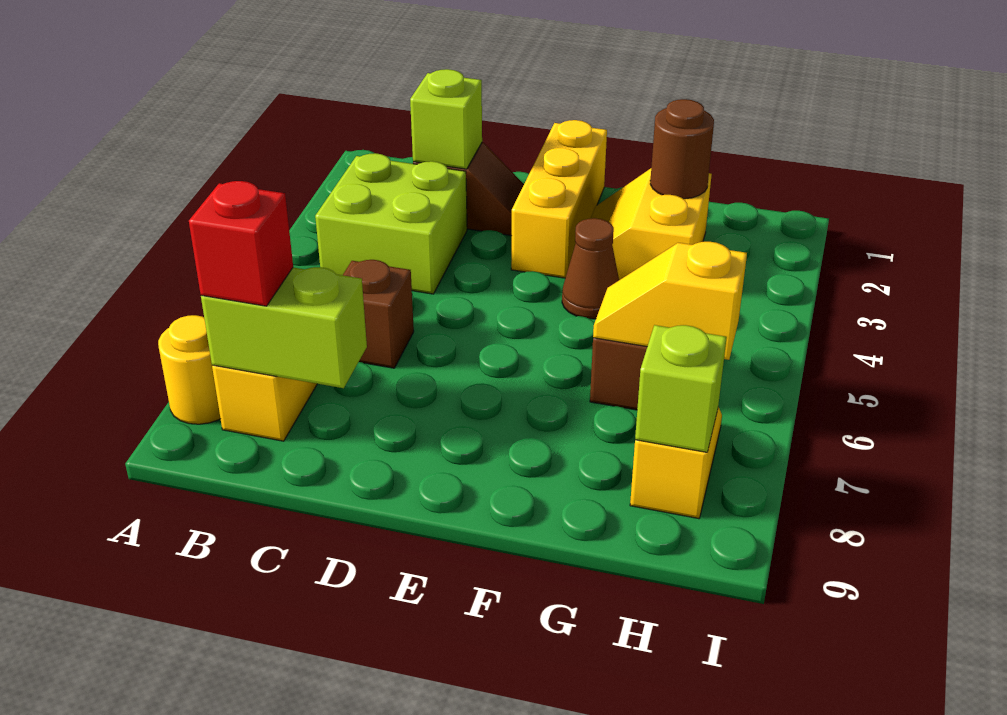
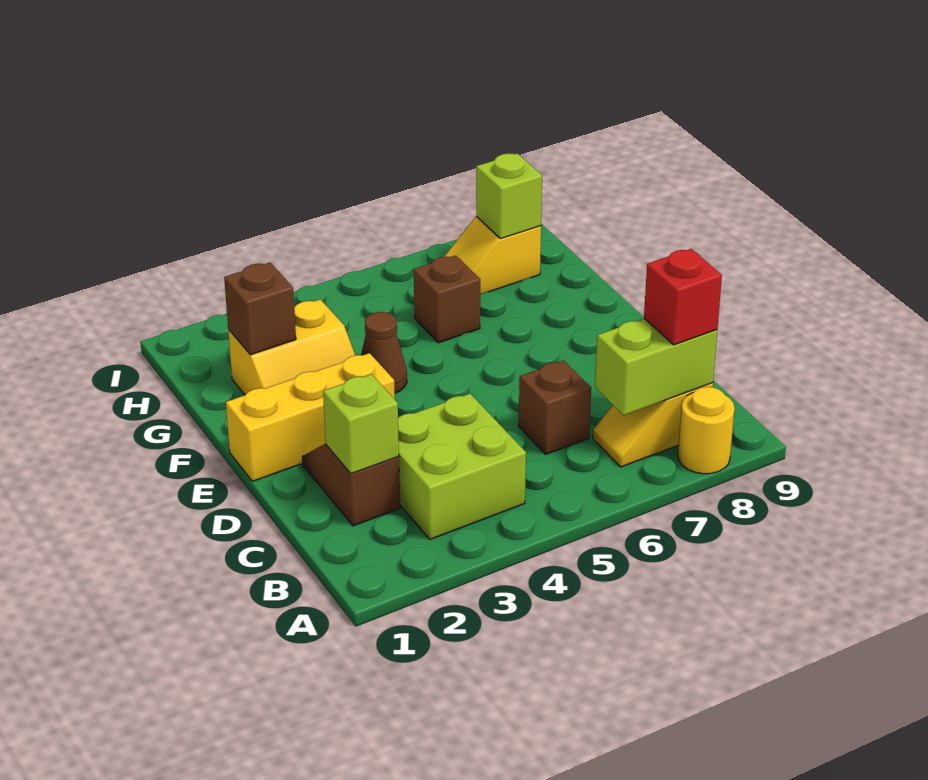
lime 1x2 brick [201,267,367,388] -> lime 1x2 brick turned to [595,319,717,415]
brown 1x1 round brick [650,99,714,199] -> brown 1x1 brick [224,263,296,355]
yellow 1x2 slope [593,242,747,360] -> none

